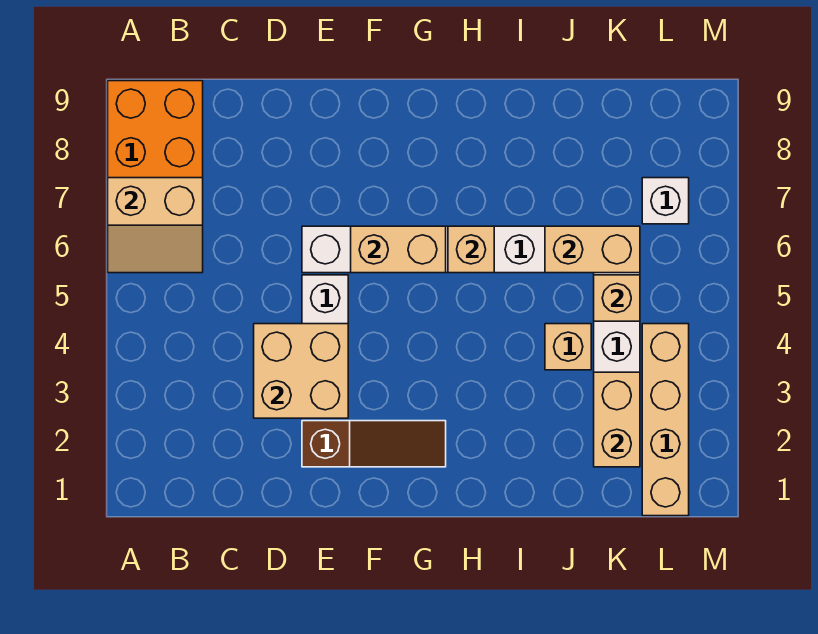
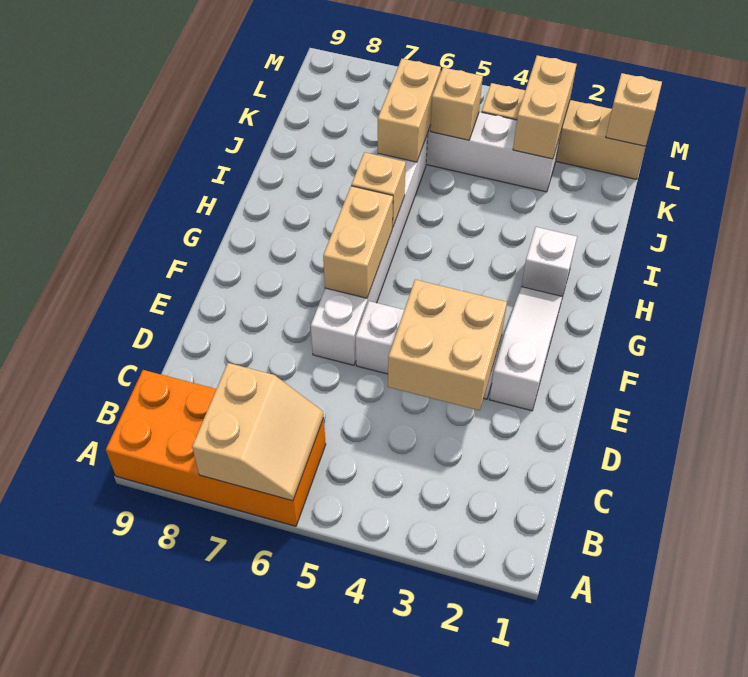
brown 1x3 slope [302,421,446,467] -> white 1x3 slope [489,287,562,411]
tan 1x1 brick [545,324,591,370] -> tan 1x1 brick moved to [606,73,662,146]
tan 1x2 brick [594,372,640,467] -> tan 1x2 brick turned to [513,55,577,159]
white 1x1 brick [642,178,689,224] -> white 1x1 brick moved to [521,227,577,297]

